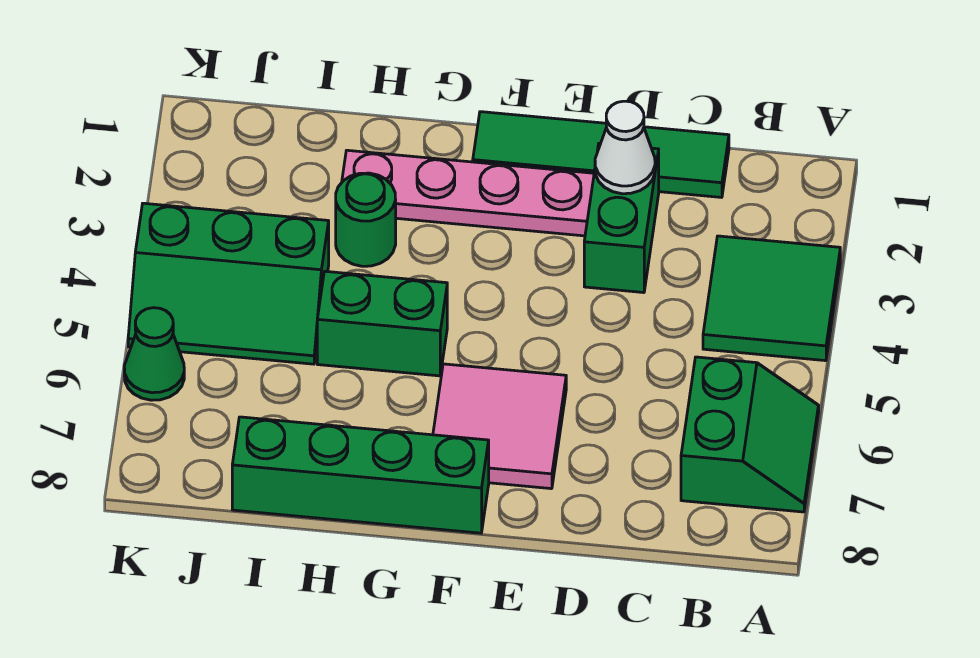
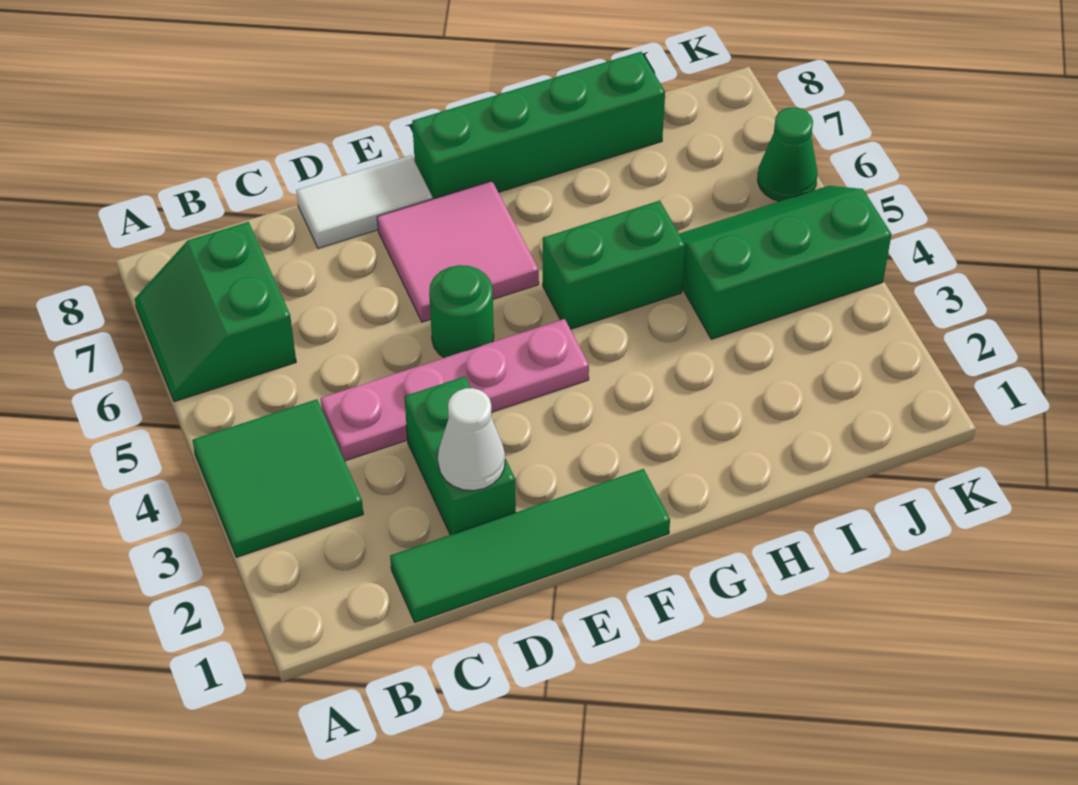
none -> white 1x2 tile [296,155,433,248]
pink 1x4 plate [342,150,594,236] -> pink 1x4 plate moved to [320,319,589,461]
green 1x1 round brick [336,173,396,266] -> green 1x1 round brick moved to [429,265,494,358]

